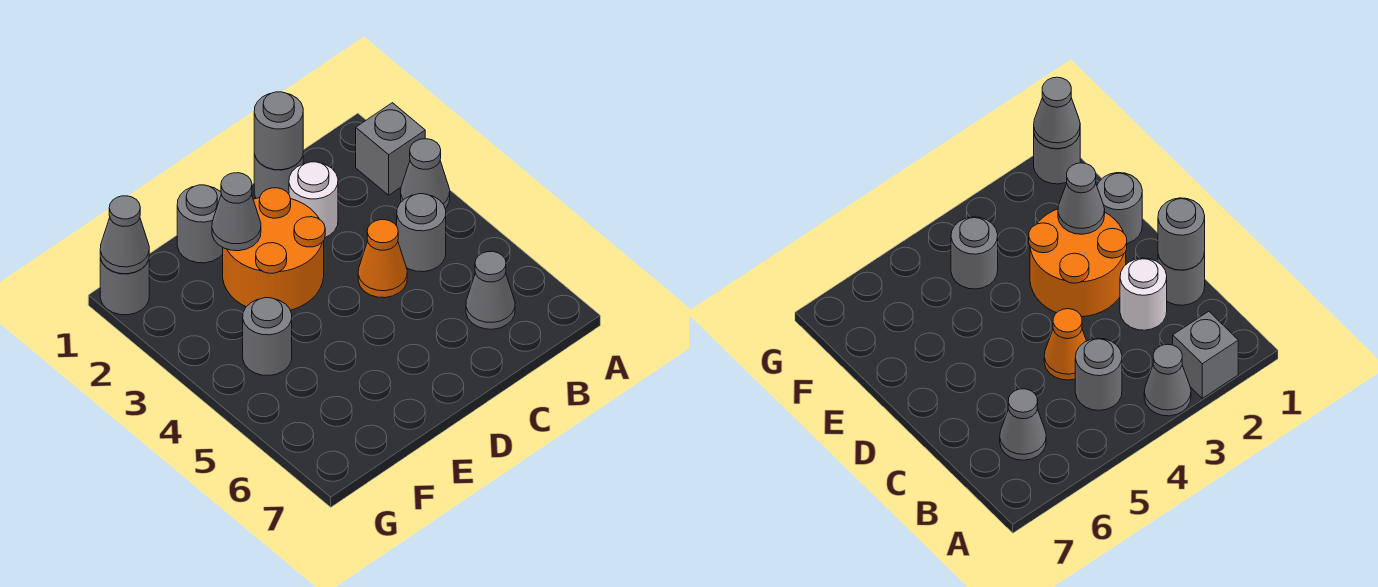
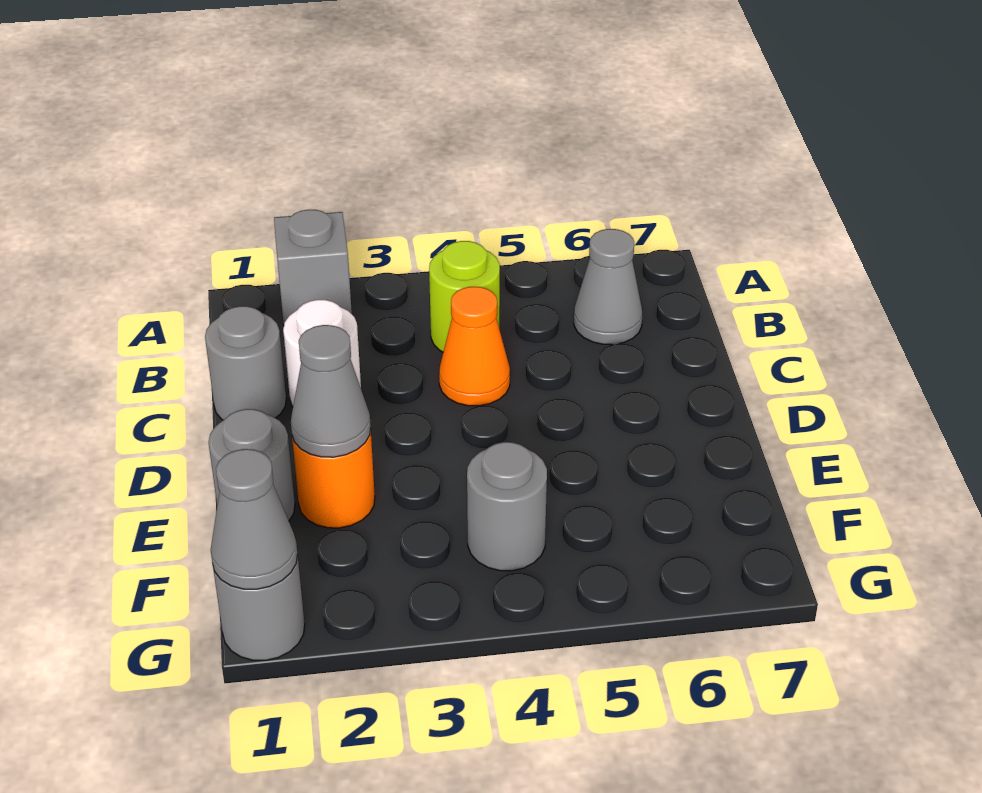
grey 1x1 cone [401,139,450,208] -> none
grey 1x1 round brick [397,194,446,272] -> lime 1x1 round brick [429,241,500,352]
grey 1x1 round brick [254,92,303,170] -> none
orange 2x2 round brick [223,188,325,310] -> orange 1x1 round brick [292,428,375,528]

